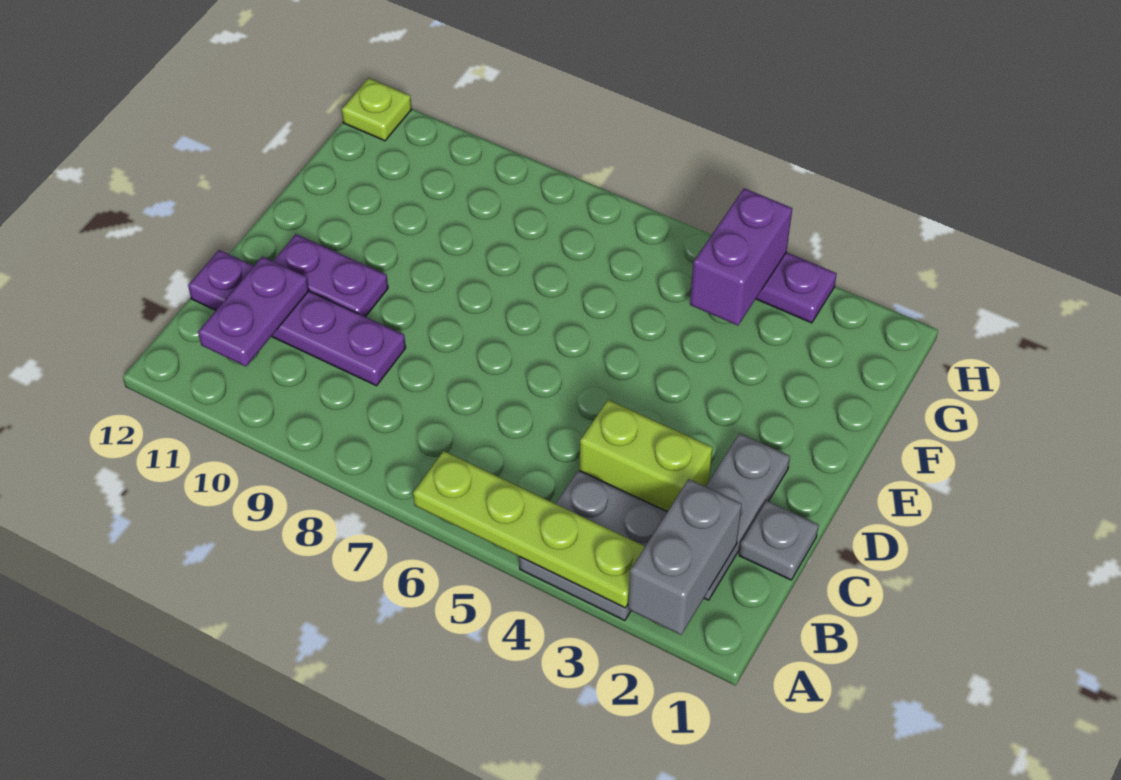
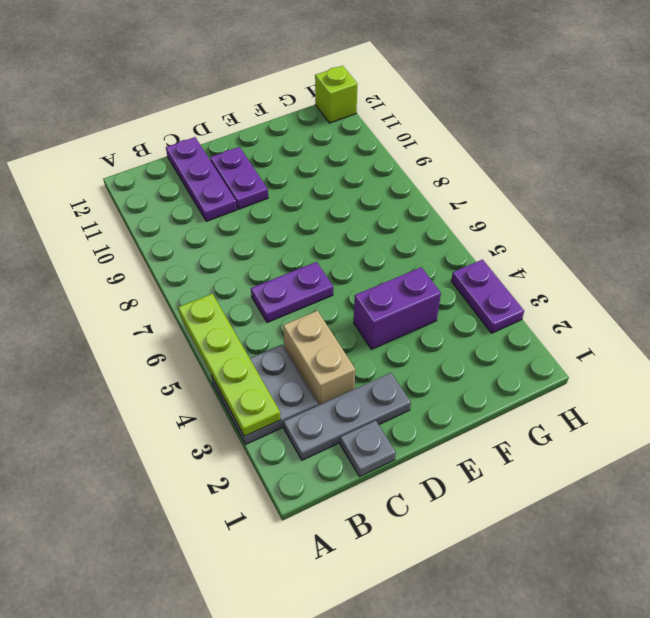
grey 1x2 brick [628,479,742,635] -> none
purple 1x2 plate [198,257,309,366] -> purple 1x2 plate moved to [251,262,333,323]
lime 1x2 brick [580,400,713,512] -> tan 1x2 brick [283,311,355,405]
purple 1x4 plate [188,250,406,386] -> purple 1x3 plate [166,137,237,221]
purple 1x2 brick [690,188,792,326] -> purple 1x2 brick moved to [354,267,441,349]
lime 1x1 plate [342,78,412,141] -> lime 1x1 brick [315,66,357,123]

